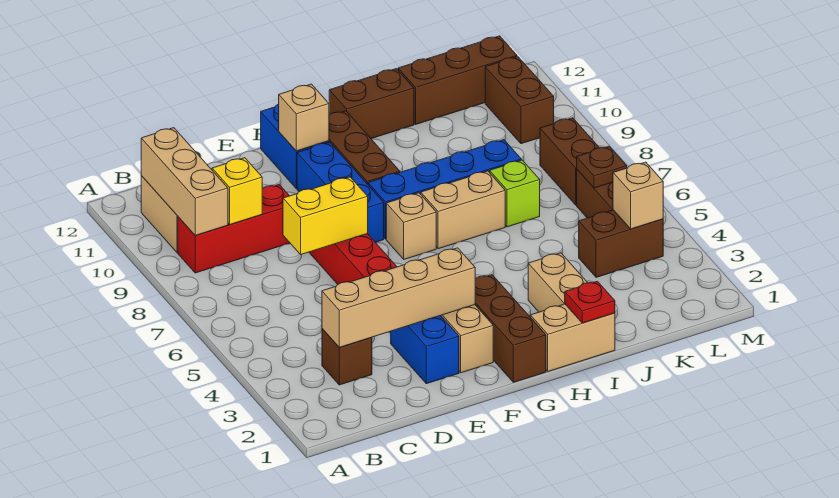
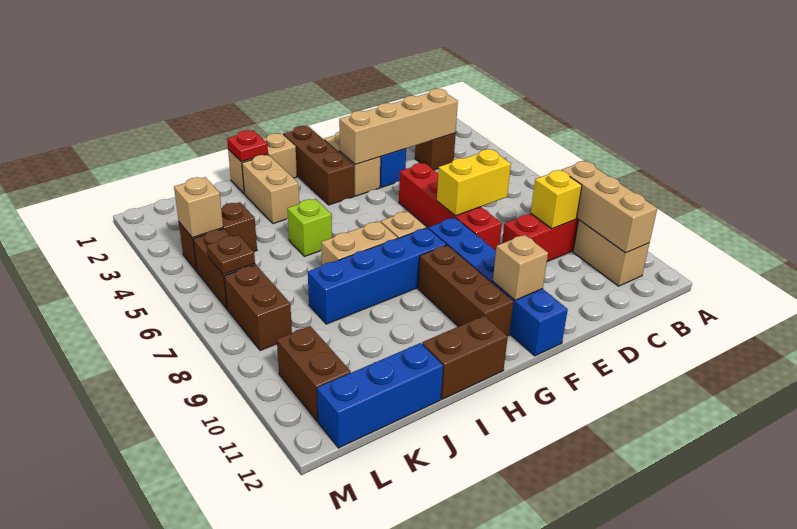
lime 1x1 brick [490,160,540,227] -> lime 1x1 brick moved to [287,199,332,256]
brown 1x3 brick [398,36,517,124] -> blue 1x3 brick [317,343,443,448]

